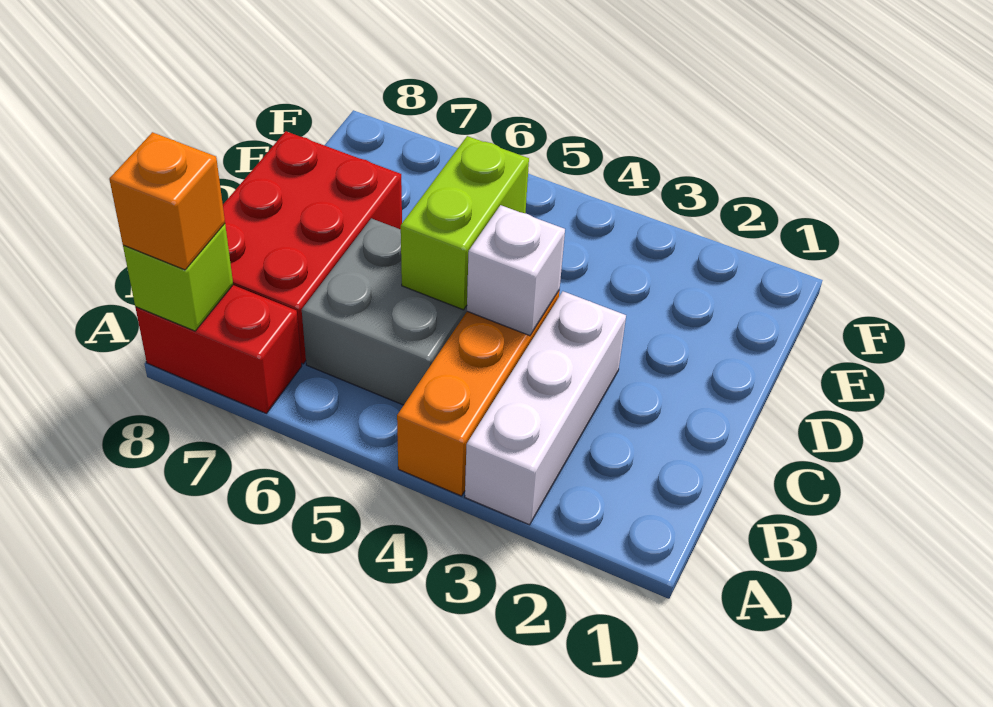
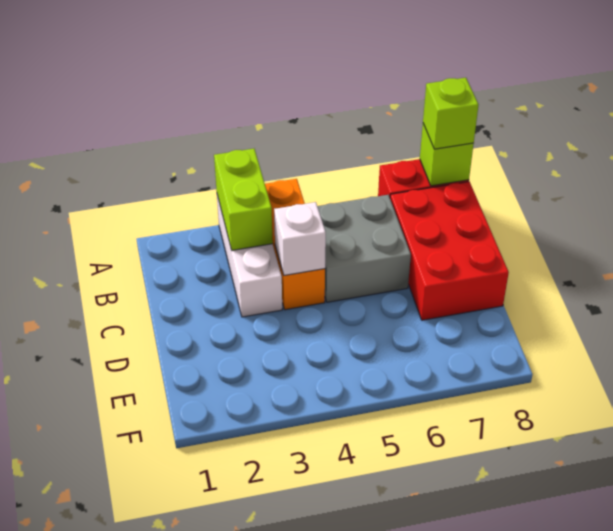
orange 1x1 brick [109,132,225,270] -> lime 1x1 brick [423,78,478,149]
lime 1x2 brick [401,136,529,310] -> lime 1x2 brick moved to [214,149,273,250]

